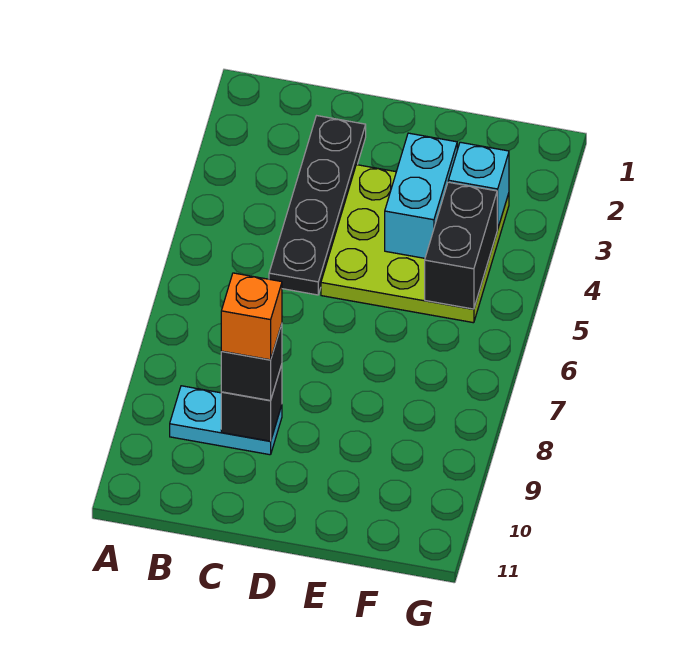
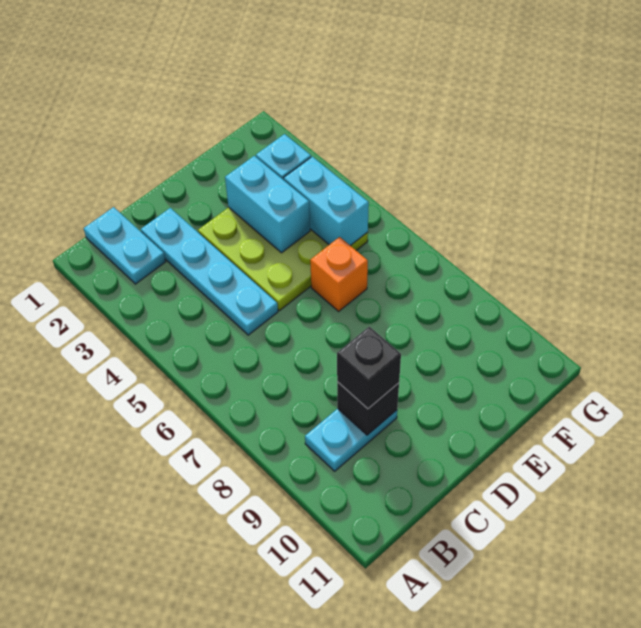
none -> cyan 1x2 plate [84,207,166,284]
black 1x4 plate [269,116,366,295] -> cyan 1x4 plate [141,208,278,335]
orange 1x1 brick [221,273,282,360] -> orange 1x1 brick moved to [310,237,368,311]
black 1x2 brick [425,182,497,309] -> cyan 1x2 brick [284,157,369,246]

